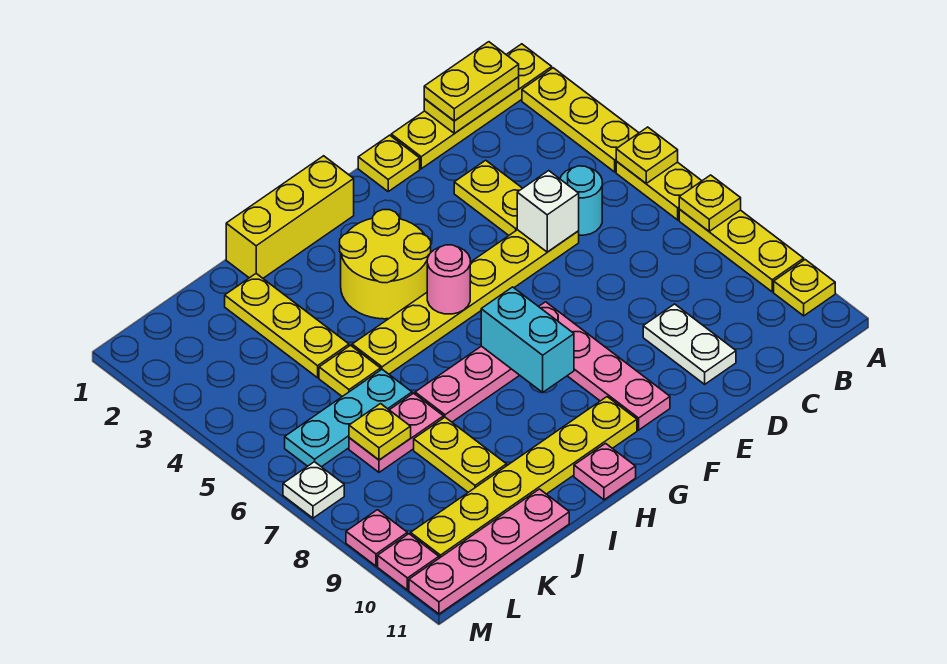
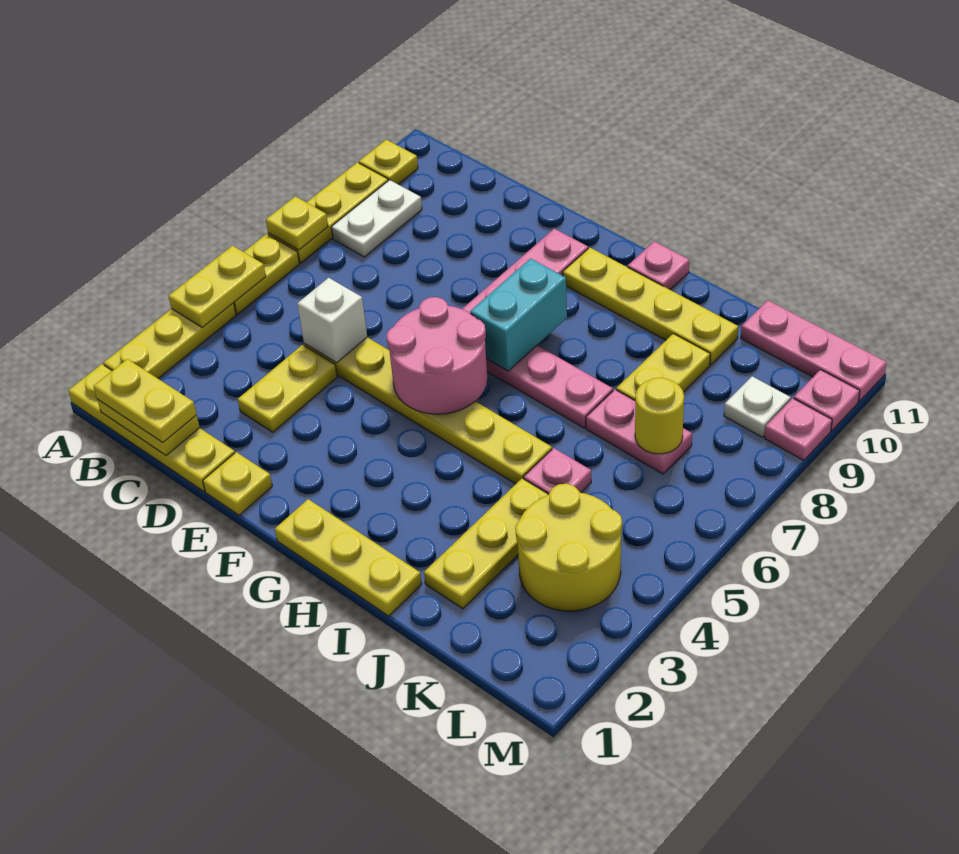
yellow 1x1 plate [616,127,678,183] -> yellow 1x2 plate [169,246,266,328]
cyan 1x1 round brick [560,166,602,235] -> none
white 1x2 plate [643,304,736,384] -> white 1x2 plate moved to [331,180,422,257]
yellow 1x3 brick [226,156,354,278] -> yellow 1x3 plate [275,499,422,616]
yellow 2x2 round brick [340,210,431,319] -> yellow 2x2 round brick moved to [515,484,622,611]
pink 1x1 round brick [427,245,470,314] -> pink 2x2 round brick [387,297,487,414]
yellow 1x6 plate [411,397,637,558] -> yellow 1x4 plate [563,248,738,365]
yellow 1x1 plate [319,345,381,397] -> pink 1x1 plate [524,448,591,494]
cyan 1x3 plate [285,369,412,467] -> none
pink 1x4 plate [409,489,569,614] -> pink 1x3 plate [741,300,887,401]
yellow 1x1 plate [349,404,411,460] -> yellow 1x1 round brick [635,378,684,454]
white 1x1 plate [283,462,344,518] -> white 1x1 plate moved to [724,376,791,437]

